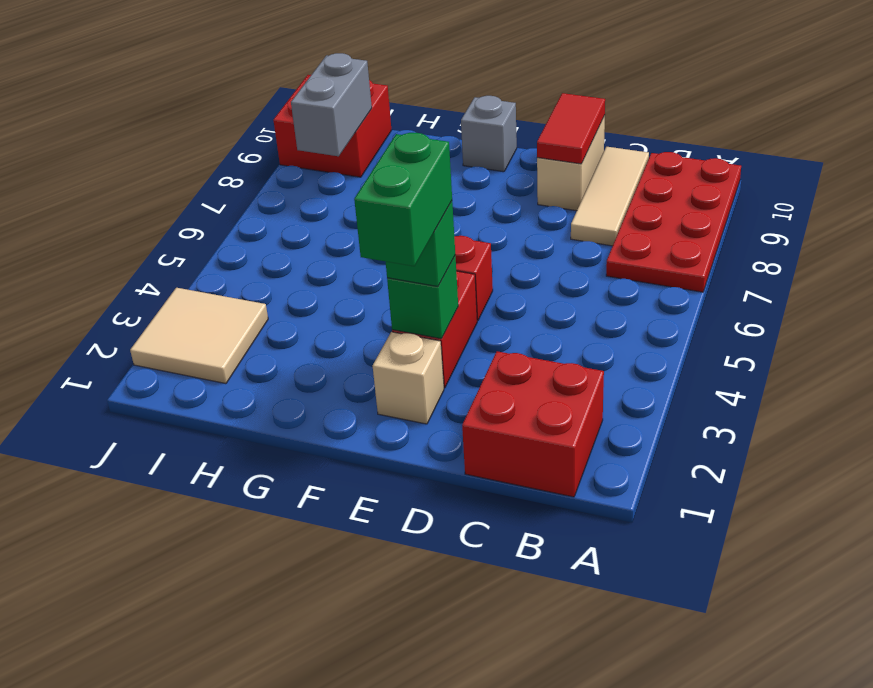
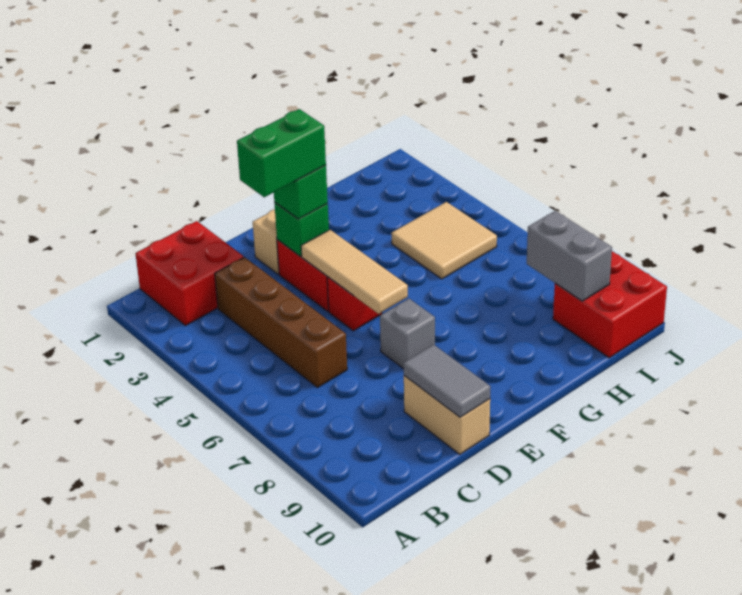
red 2x4 plate [606,152,741,292] -> none
none -> brown 1x4 brick [215,257,347,388]
tan 1x3 tile [571,147,649,246] -> tan 1x3 tile moved to [301,230,408,314]
red 1x2 tile [537,93,605,164] -> grey 1x2 tile [404,345,491,417]
green 1x2 brick [354,133,452,266] -> green 1x2 brick turned to [237,109,326,197]
grey 1x1 brick [461,96,517,172] -> grey 1x1 brick moved to [380,299,435,369]
tan 2x2 tile [130,288,268,384] -> tan 2x2 tile moved to [392,202,497,279]

